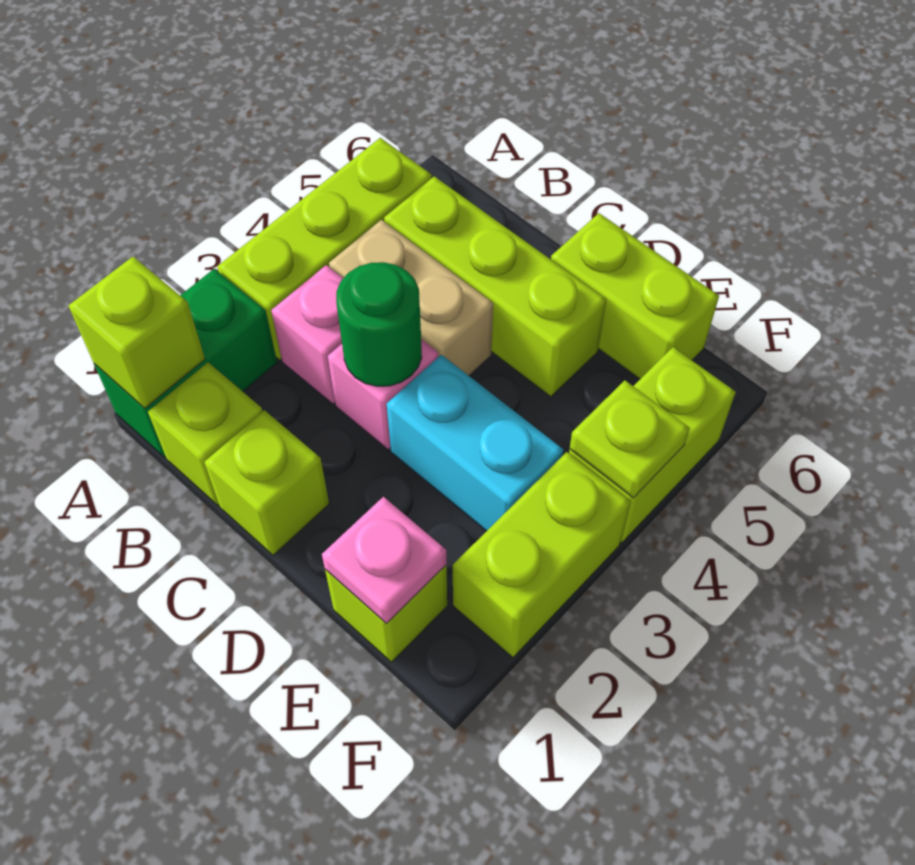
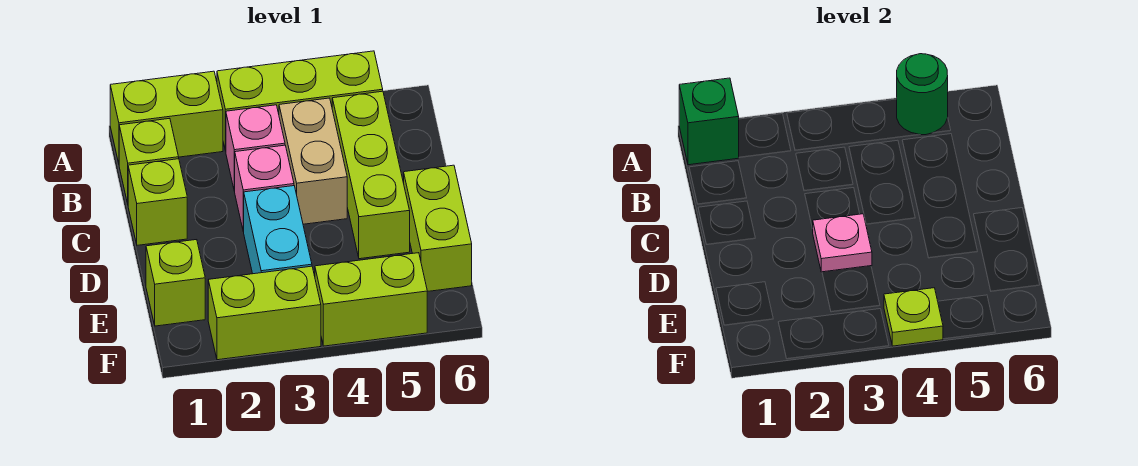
green 1x2 brick [94,269,277,457] -> lime 1x2 brick [110,71,223,163]
lime 1x1 brick [68,257,205,408] -> green 1x1 brick [679,78,739,165]
green 1x1 round brick [336,262,422,386] -> green 1x1 round brick moved to [897,54,948,135]
pink 1x1 plate [322,497,447,623] -> pink 1x1 plate moved to [812,214,872,272]

